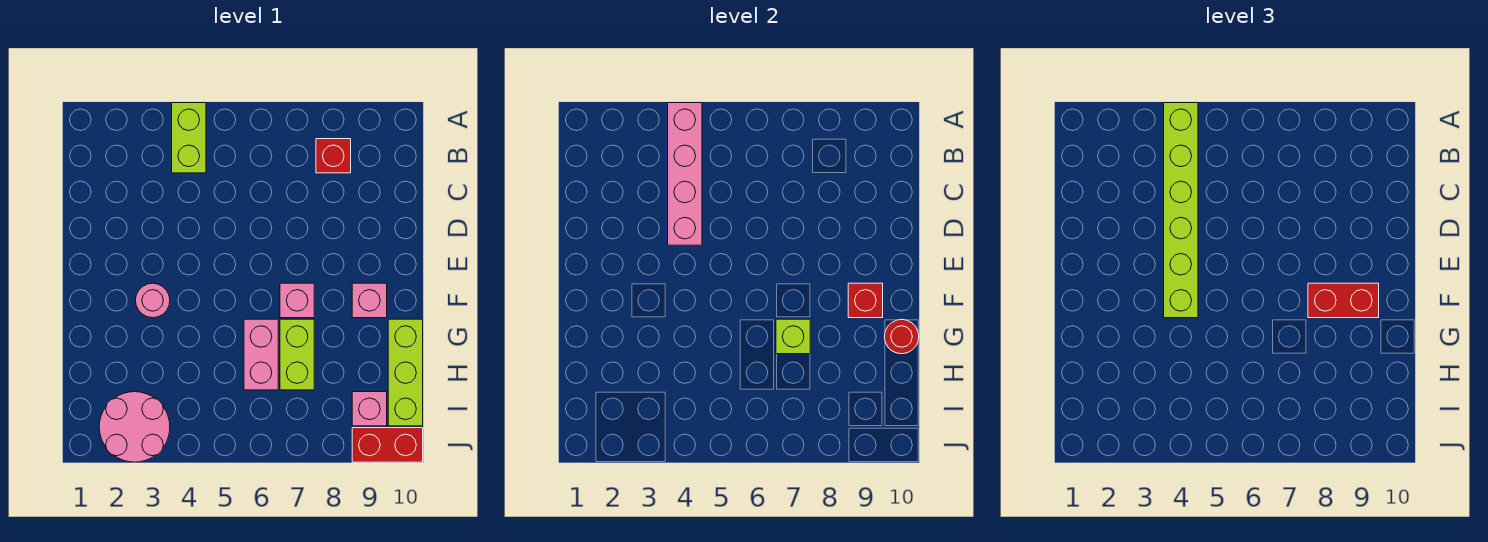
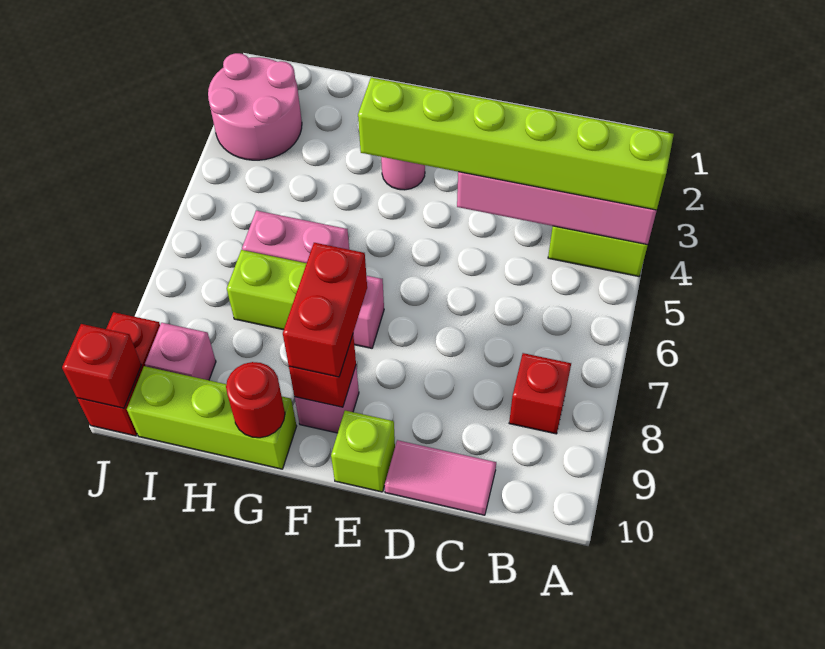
none -> pink 1x2 tile [385,440,496,515]
lime 1x1 brick [776,319,810,354] -> lime 1x1 brick moved to [331,410,395,492]
none -> red 1x1 brick [62,324,141,408]

